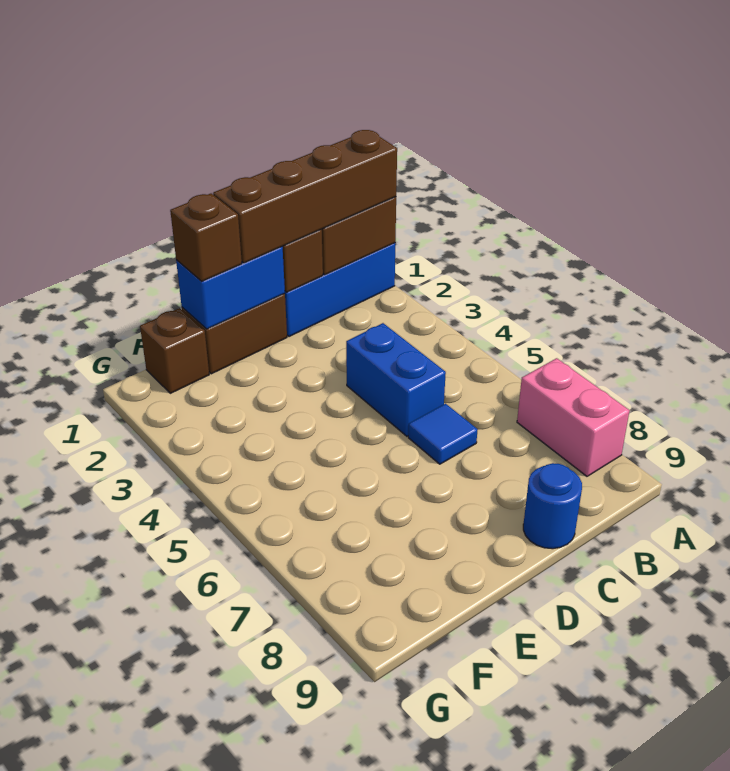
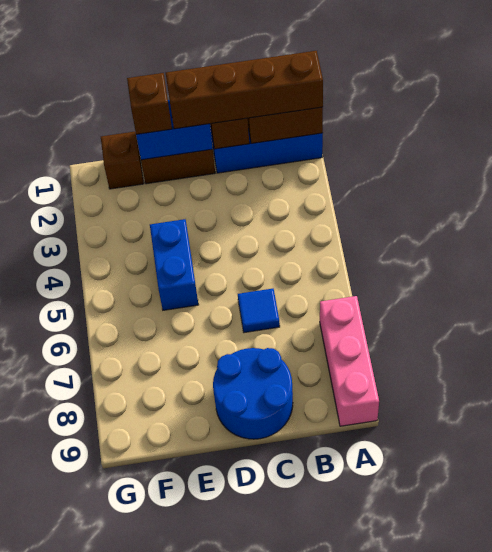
pink 1x2 brick [517,358,630,476] -> pink 1x3 brick [320,296,379,426]
blue 1x2 brick [346,323,446,436] -> blue 1x2 brick moved to [150,219,198,310]
blue 1x1 round brick [523,463,582,549] -> blue 2x2 round brick [213,348,293,439]

